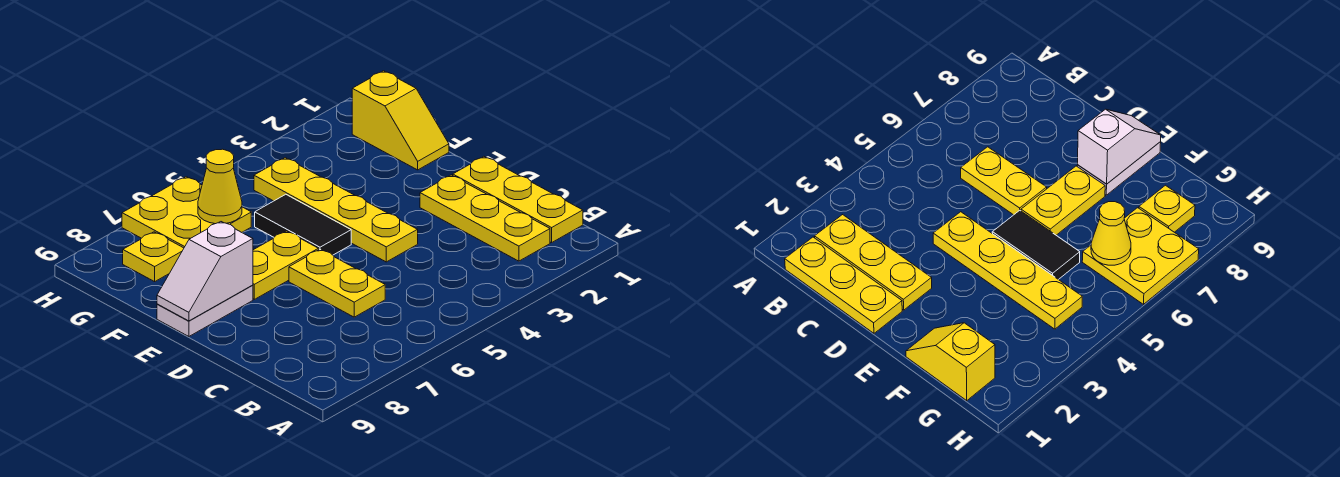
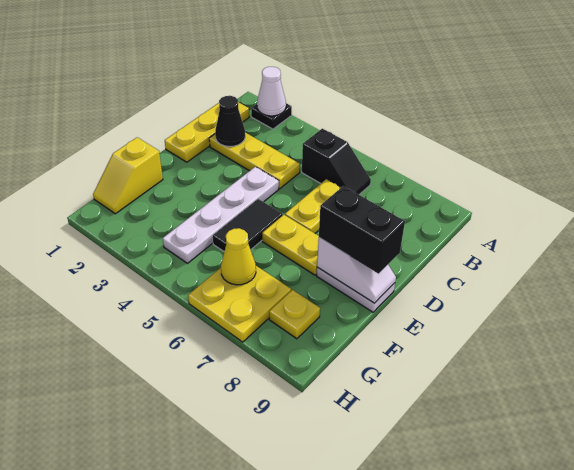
none -> black 1x1 plate [251,103,292,129]
none -> white 1x1 cone [257,67,286,116]
yellow 1x3 plate [420,175,550,261] -> yellow 1x3 plate turned to [209,133,300,189]
none -> black 1x2 slope [302,128,371,195]
none -> black 1x1 cone [215,96,245,147]
yellow 1x4 plate [254,158,418,262] -> white 1x4 plate [163,167,279,263]
none -> black 1x2 brick [319,186,405,274]
yellow 1x2 slope [352,71,449,170] -> yellow 1x2 slope turned to [93,137,163,214]

